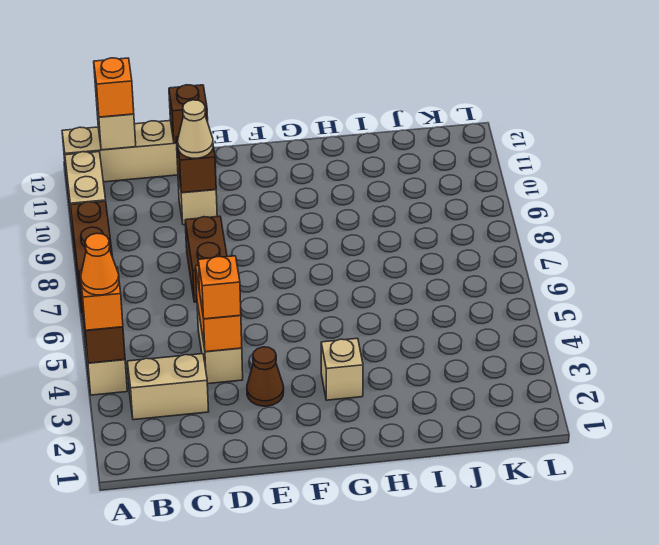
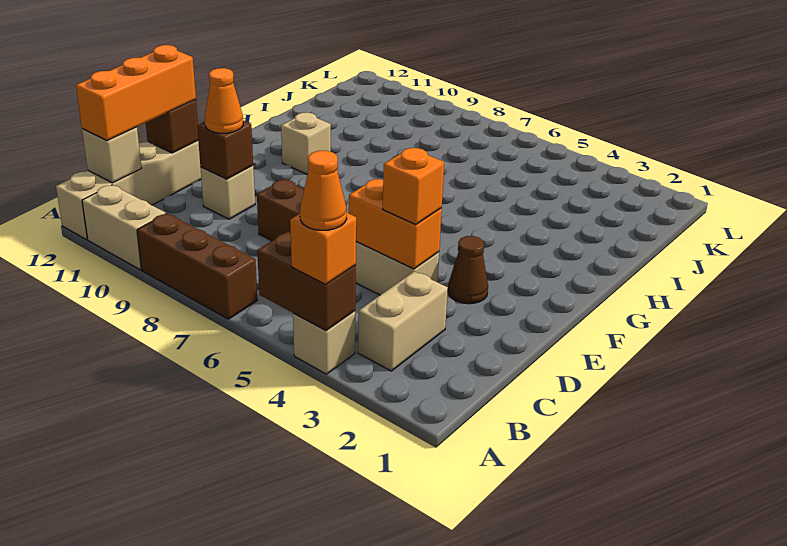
orange 1x1 brick [94,58,134,117] -> orange 1x3 brick [76,45,196,141]
tan 1x1 cone [178,100,213,158] -> orange 1x1 cone [205,68,243,133]
tan 1x1 brick [321,338,363,400] -> tan 1x1 brick moved to [281,113,331,175]

